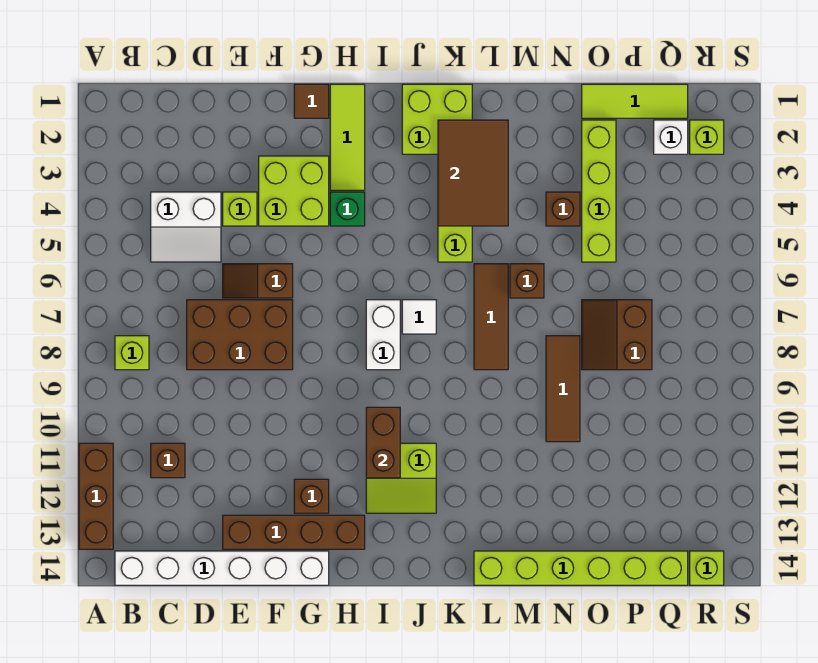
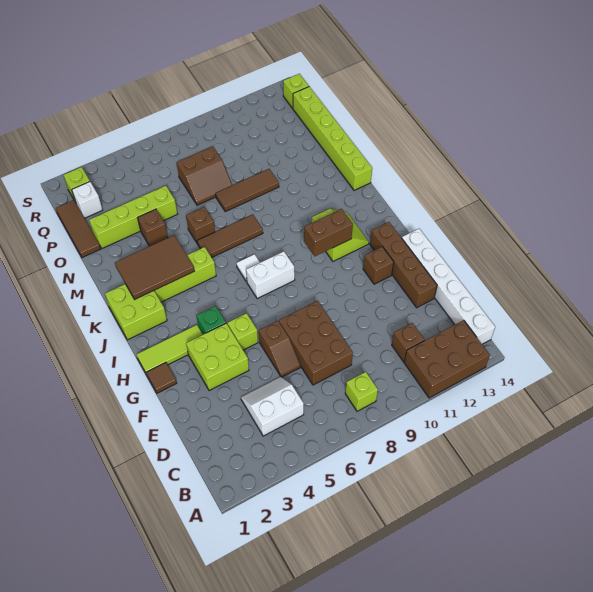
brown 1x3 brick [79,443,113,549] -> brown 2x3 brick [404,320,490,398]
white 2x2 slope [151,192,221,262] -> white 2x2 slope turned to [241,377,304,436]
lime 1x1 brick [223,192,257,226] -> lime 1x1 brick moved to [227,313,258,350]
lime 1x3 tile [582,84,688,118] -> brown 1x3 tile [56,200,100,258]

